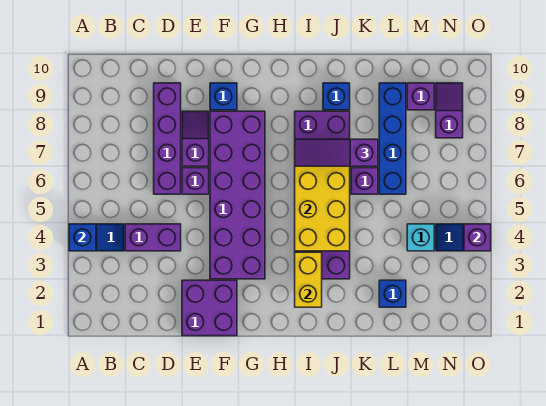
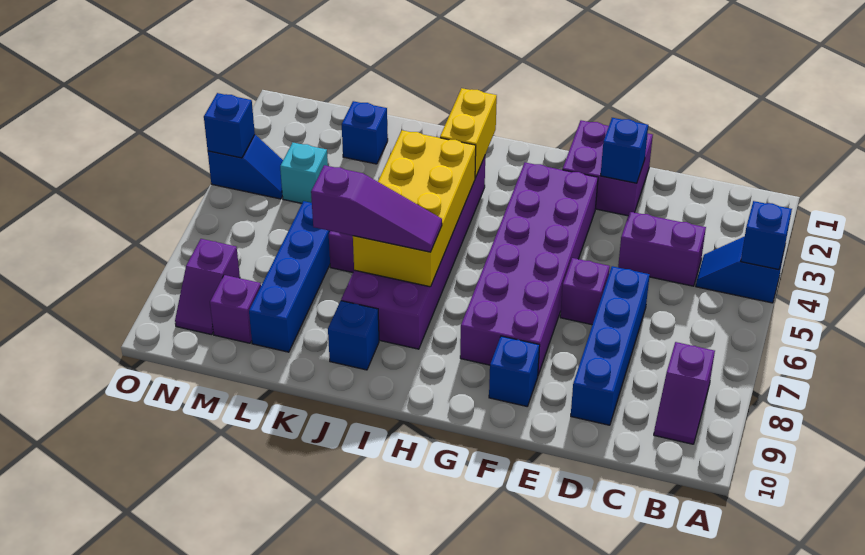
purple 1x4 brick [154,83,181,194] -> blue 1x4 brick [571,266,650,425]
none -> blue 1x1 brick [601,118,648,183]
purple 1x2 slope [182,111,209,166] -> purple 1x2 slope moved to [654,342,715,444]
purple 1x1 brick [464,224,491,251] -> blue 1x1 brick [204,93,255,158]

